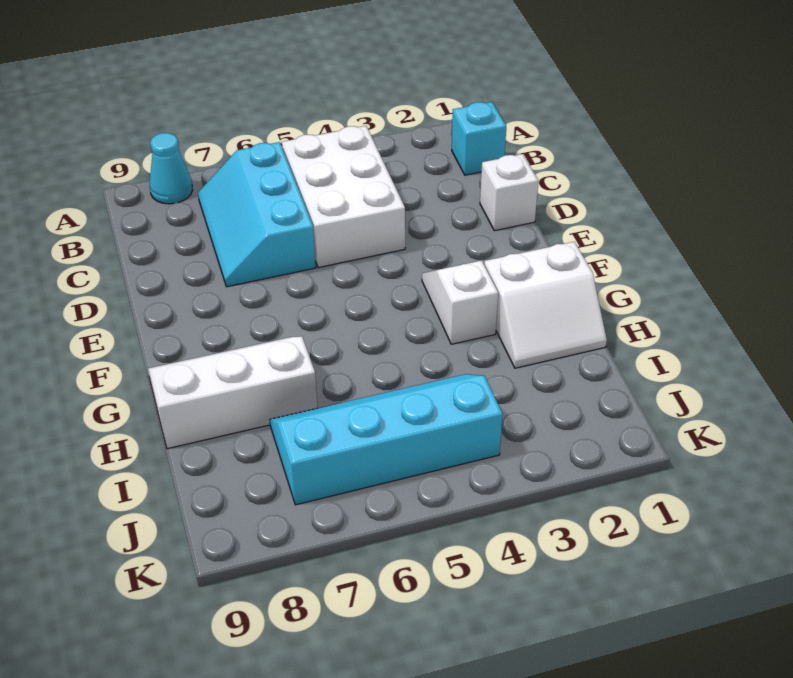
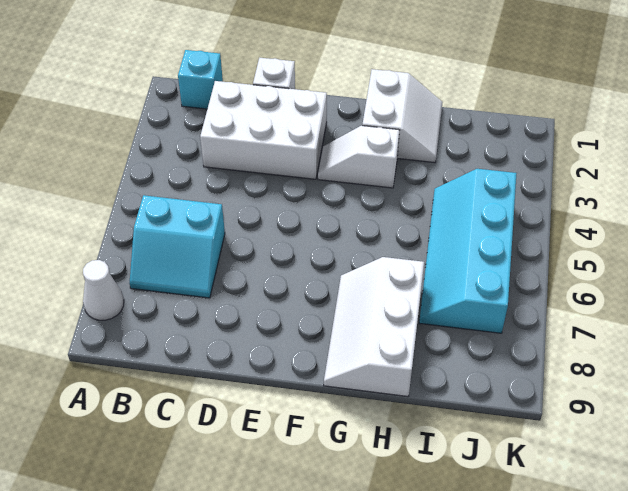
cyan 1x1 cone [150,133,193,204] -> white 1x1 cone [83,260,124,320]
white 2x3 brick [282,126,405,268] -> white 2x3 brick moved to [200,81,327,179]
cyan 2x3 slope [198,142,316,287] -> cyan 2x2 slope [130,195,225,298]

